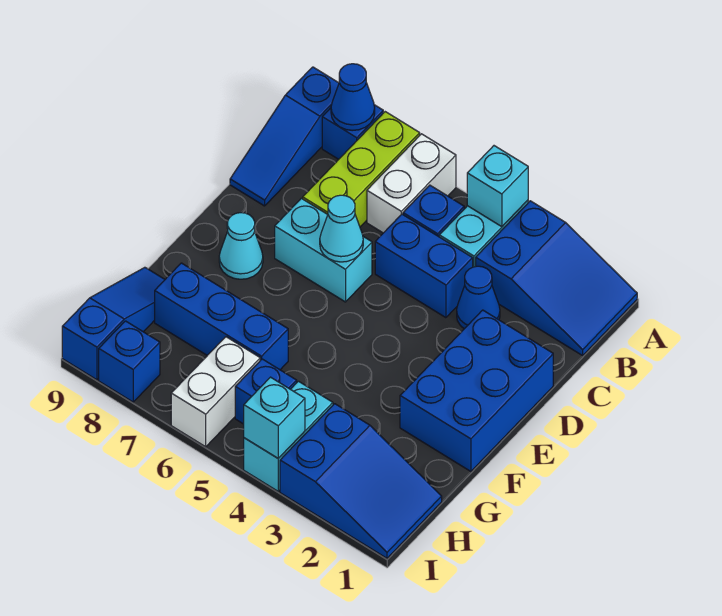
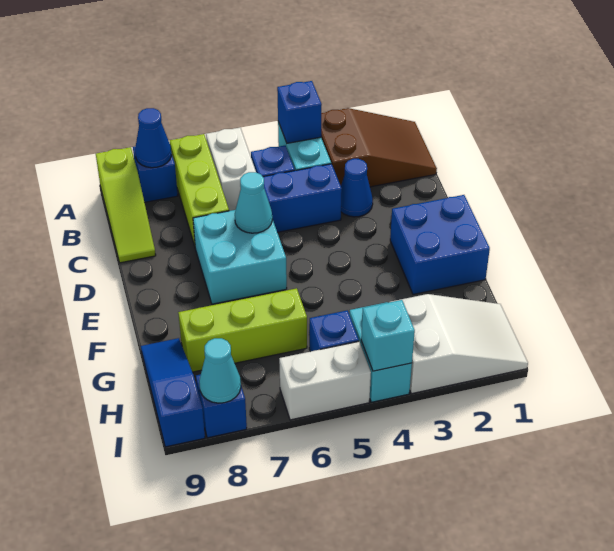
blue 2x3 slope [476,201,637,356] -> brown 2x3 slope [321,108,437,187]
cyan 1x1 brick [467,146,528,227] -> blue 1x1 brick [277,81,322,143]
blue 1x3 slope [230,67,339,206] -> lime 1x3 slope [96,147,156,263]
blue 2x3 brick [400,310,553,471] -> blue 2x2 brick [390,195,490,294]
cyan 1x2 brick [275,198,372,302] -> cyan 2x2 brick [193,210,287,304]
cyan 1x1 cone [219,213,263,279] -> cyan 1x1 cone moved to [199,338,241,403]
blue 1x3 brick [155,263,288,370] -> lime 1x3 brick [178,288,307,372]
blue 2x3 slope [280,404,442,558] -> white 2x3 slope [391,294,528,394]
white 1x2 brick [171,337,260,447] -> white 1x2 brick turned to [279,342,371,420]

